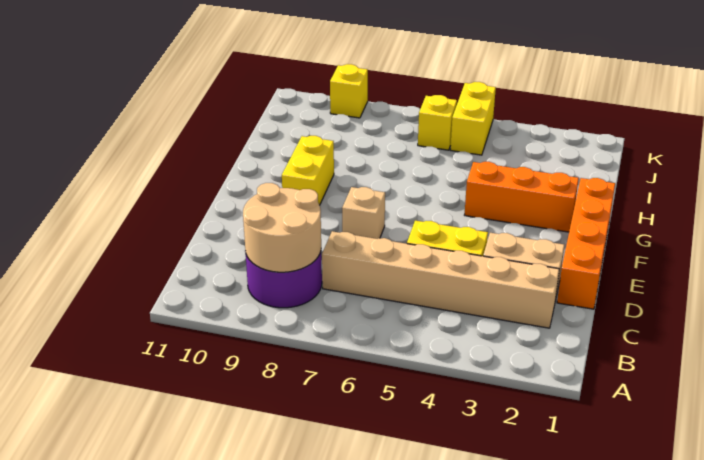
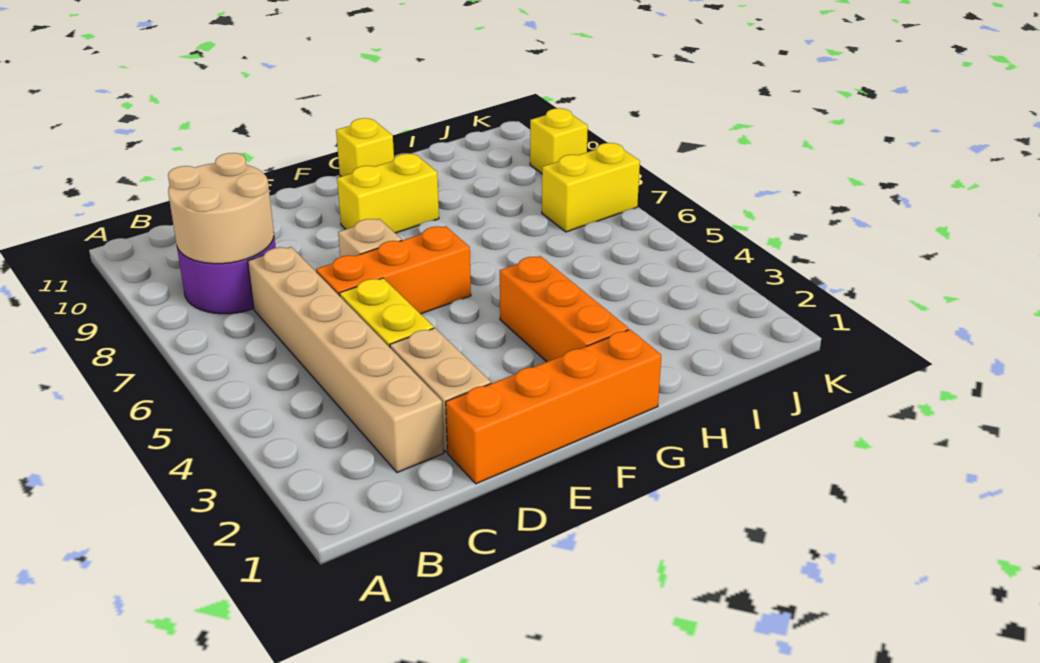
none -> orange 1x3 brick [316,226,471,314]
yellow 1x2 brick [450,82,496,155] -> yellow 1x2 brick moved to [542,143,640,232]
yellow 1x1 brick [418,95,457,150] -> yellow 1x1 brick moved to [336,118,394,177]

